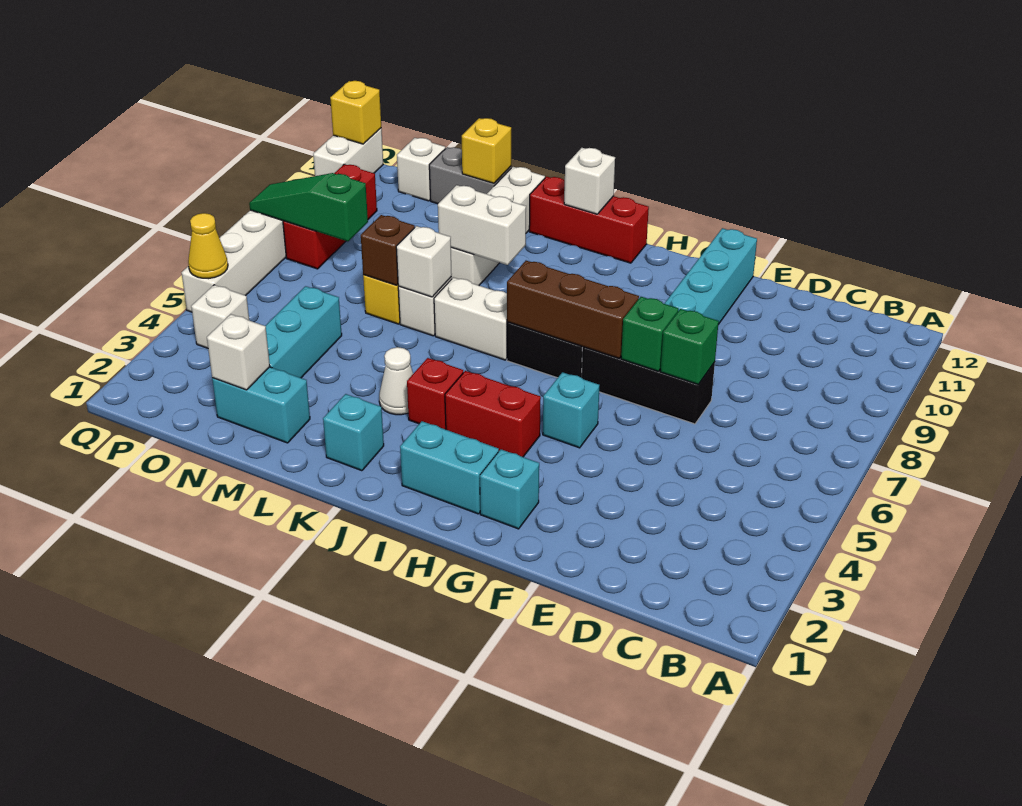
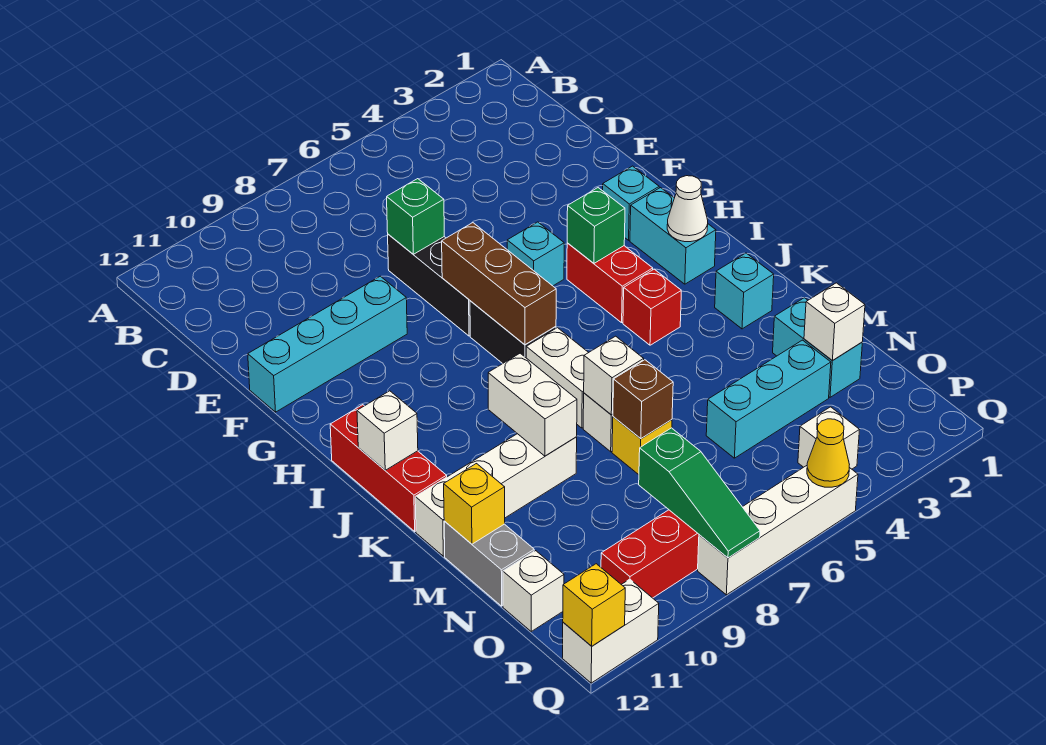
green 1x1 brick [621,297,678,371] -> green 1x1 brick moved to [567,188,625,263]
white 1x1 cone [379,347,413,415] -> white 1x1 cone moved to [667,176,708,242]

